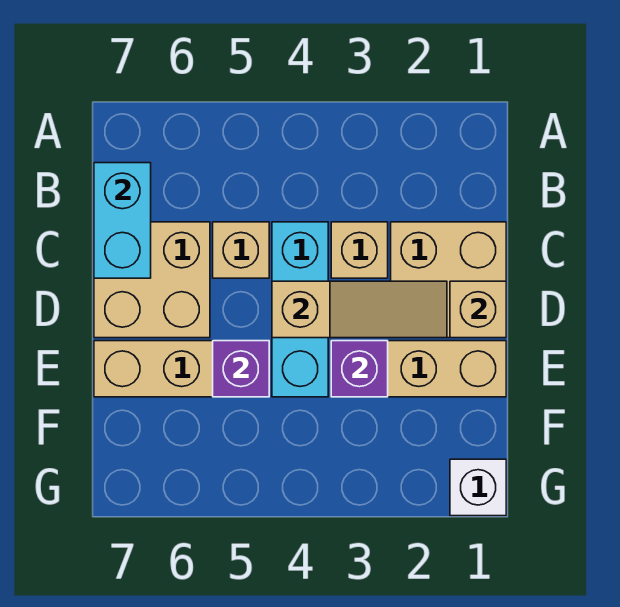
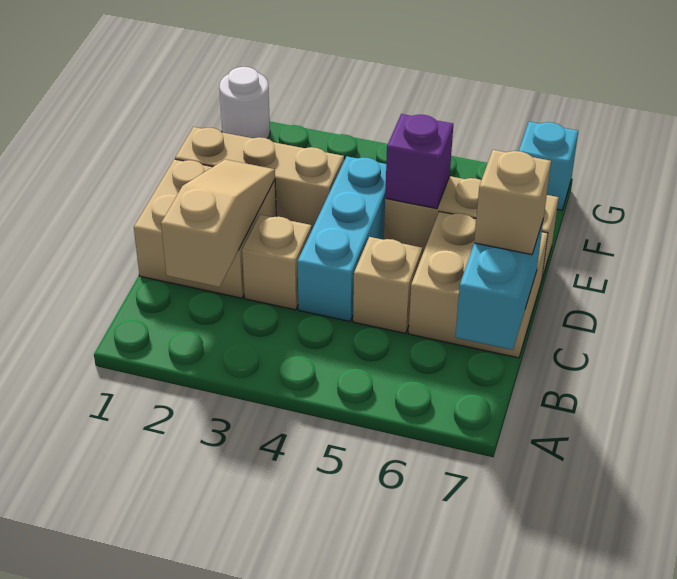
tan 1x1 brick [450,281,506,338] -> tan 1x1 brick moved to [474,150,551,255]
tan 1x3 slope [272,281,447,338] -> tan 1x3 slope turned to [161,159,275,287]
purple 1x1 brick [331,341,388,397] -> none
white 1x1 brick [450,459,506,516] -> white 1x1 round brick [219,67,270,139]
none -> cyan 1x1 brick [519,122,578,210]

